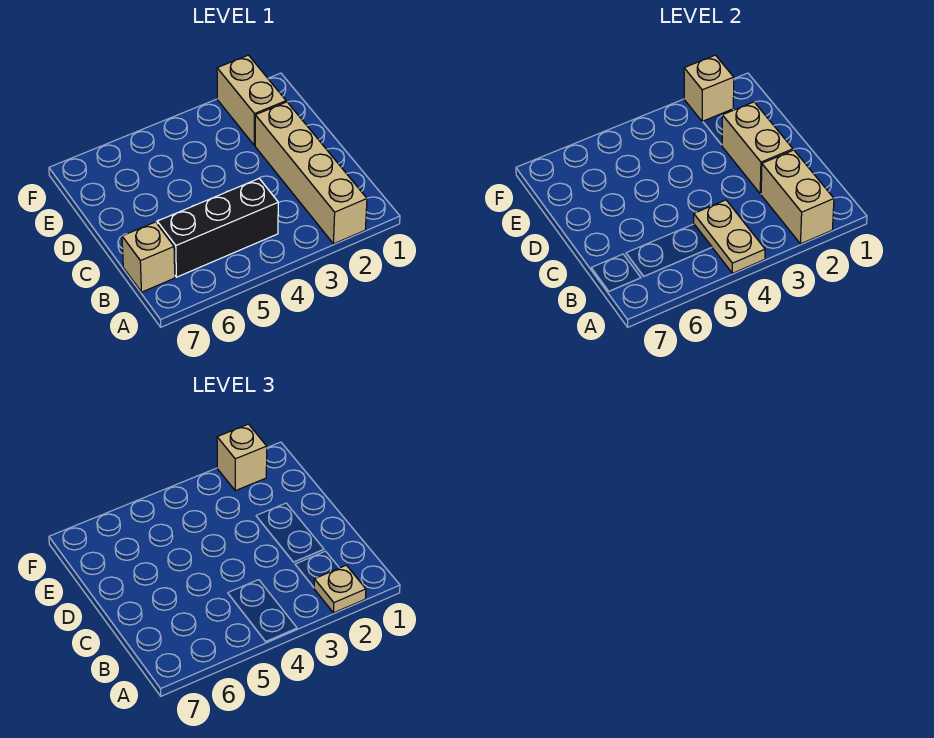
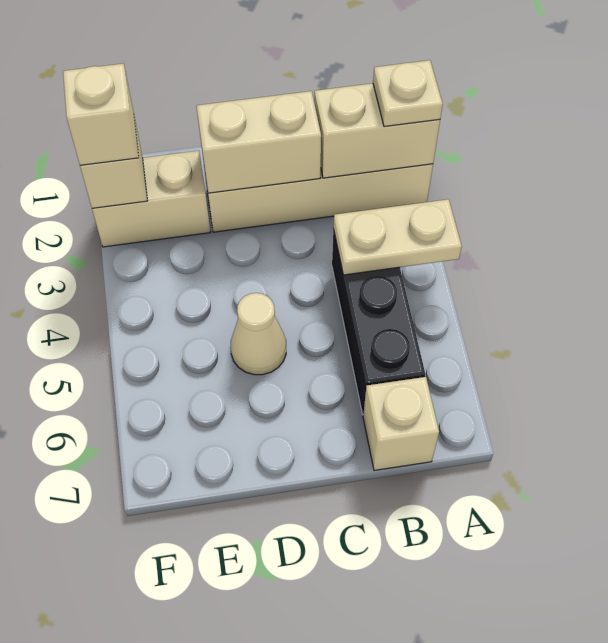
none -> tan 1x1 cone [230,293,286,375]

